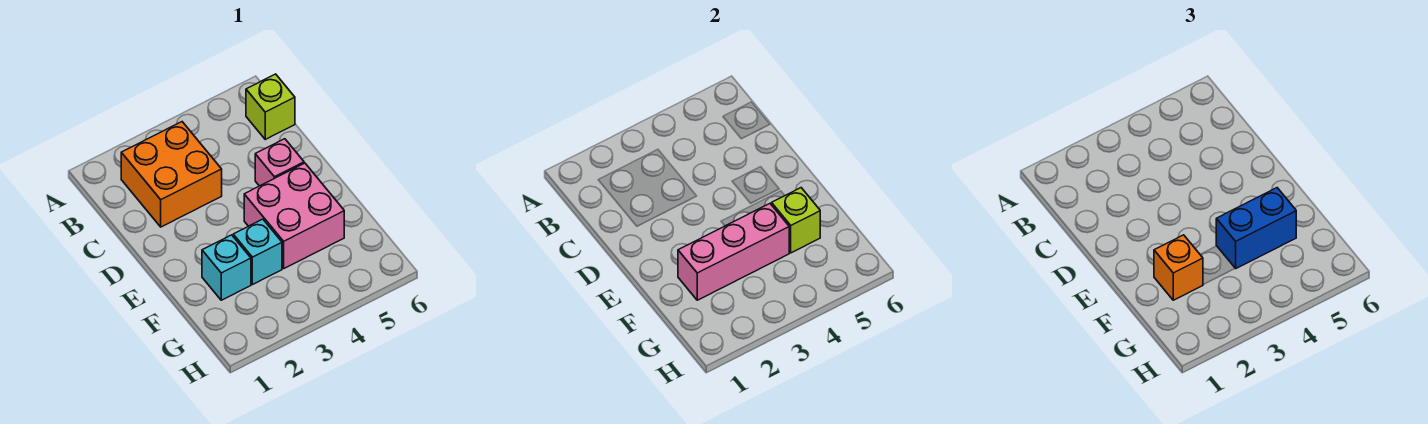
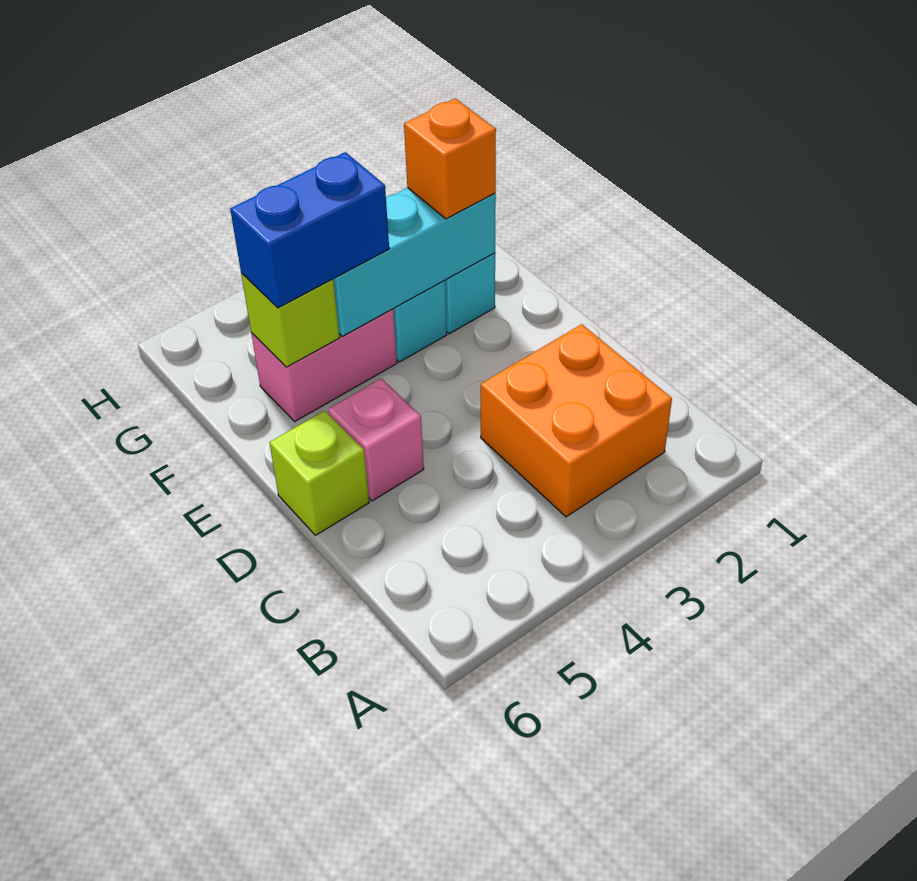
lime 1x1 brick [246,74,295,139] -> lime 1x1 brick moved to [269,411,369,535]
pink 2x2 brick [244,163,344,268] -> pink 1x2 brick [251,309,397,421]
pink 1x3 brick [678,204,789,300] -> cyan 1x3 brick [333,188,496,337]

